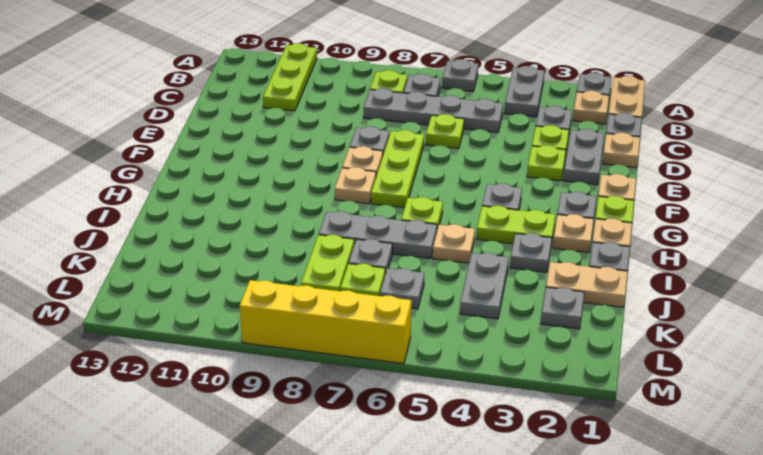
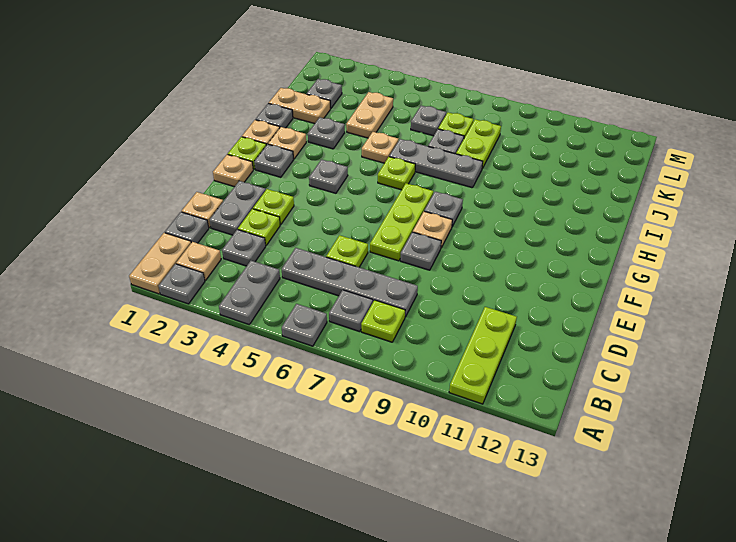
tan 1x1 plate [335,167,376,204] -> grey 1x1 plate [424,192,463,226]
lime 1x2 plate [477,206,555,245] -> none
grey 1x2 plate [460,253,509,319] -> tan 1x2 plate [346,92,393,138]
yellow 1x4 brick [240,280,411,364] -> none

